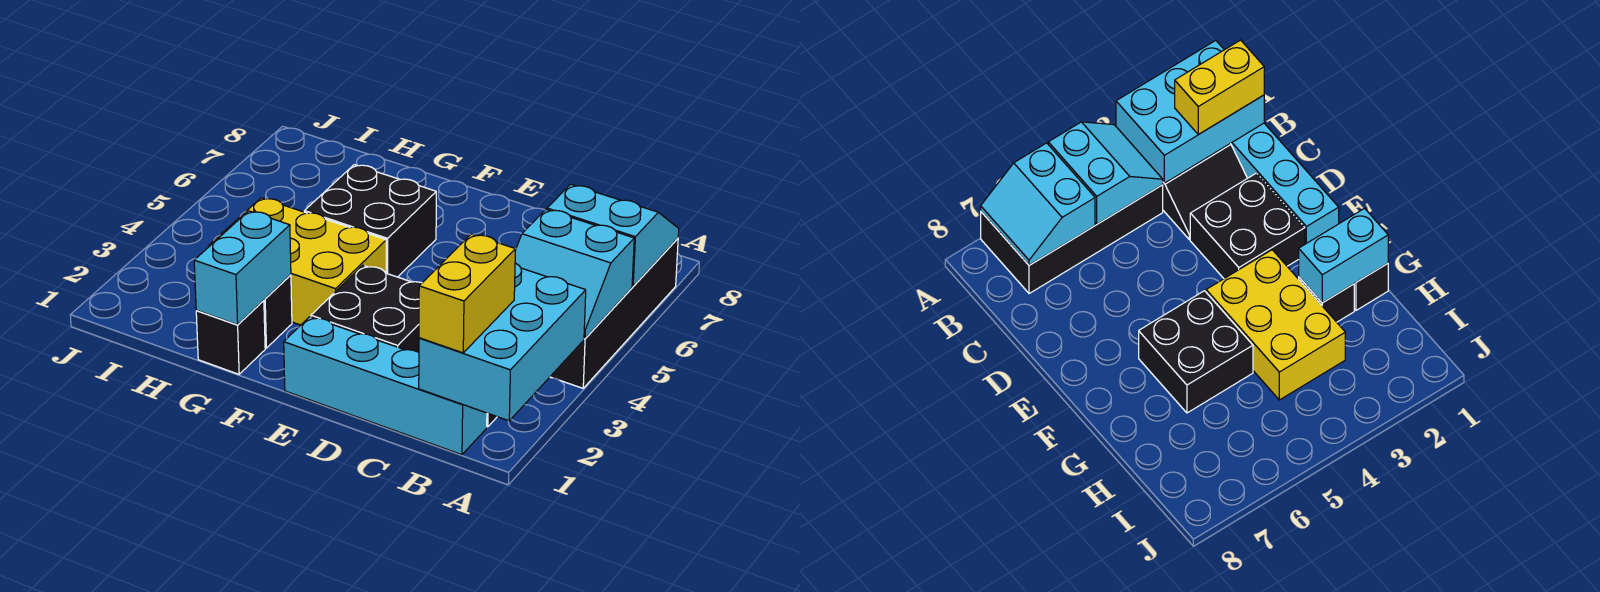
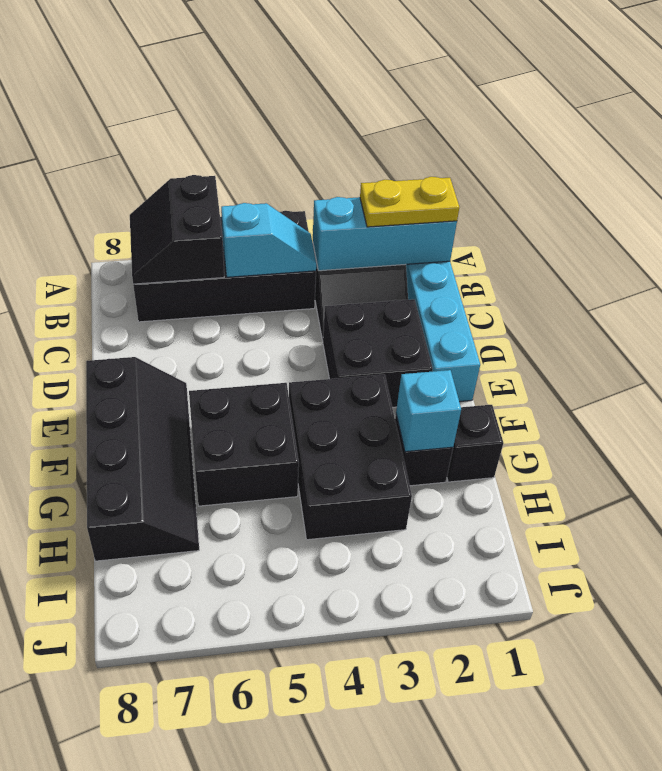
cyan 2x3 brick [419,263,586,421] -> cyan 1x3 brick [313,197,457,271]
cyan 2x2 slope [515,209,634,339] -> cyan 1x2 slope [221,203,316,277]
cyan 2x2 slope [547,184,679,286] -> black 2x2 slope [130,175,224,284]
yellow 1x2 brick [419,234,515,353] -> yellow 1x2 plate [360,177,459,227]
none -> black 2x4 slope [86,357,199,561]
yellow 2x3 brick [209,198,386,325] -> black 2x3 brick [289,374,412,540]
cyan 1x2 brick [194,211,291,325] -> cyan 1x1 brick [396,370,461,452]

